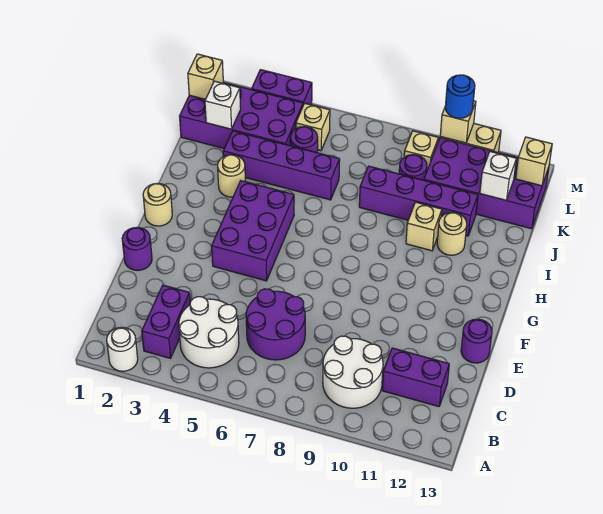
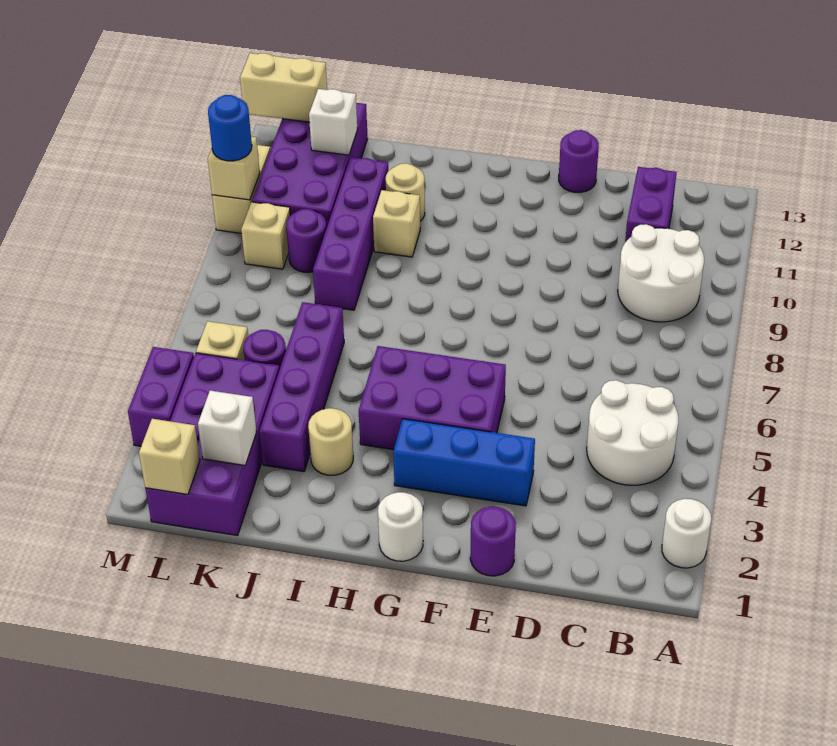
purple 1x2 brick [142,285,190,358] -> none
purple 2x2 round brick [246,289,305,360] -> none
none -> blue 1x3 brick [393,419,535,506]
tan 1x1 round brick [143,183,172,226] -> white 1x1 round brick [378,492,423,561]
tan 1x1 brick [516,137,552,186] -> tan 1x2 brick [240,53,327,122]

